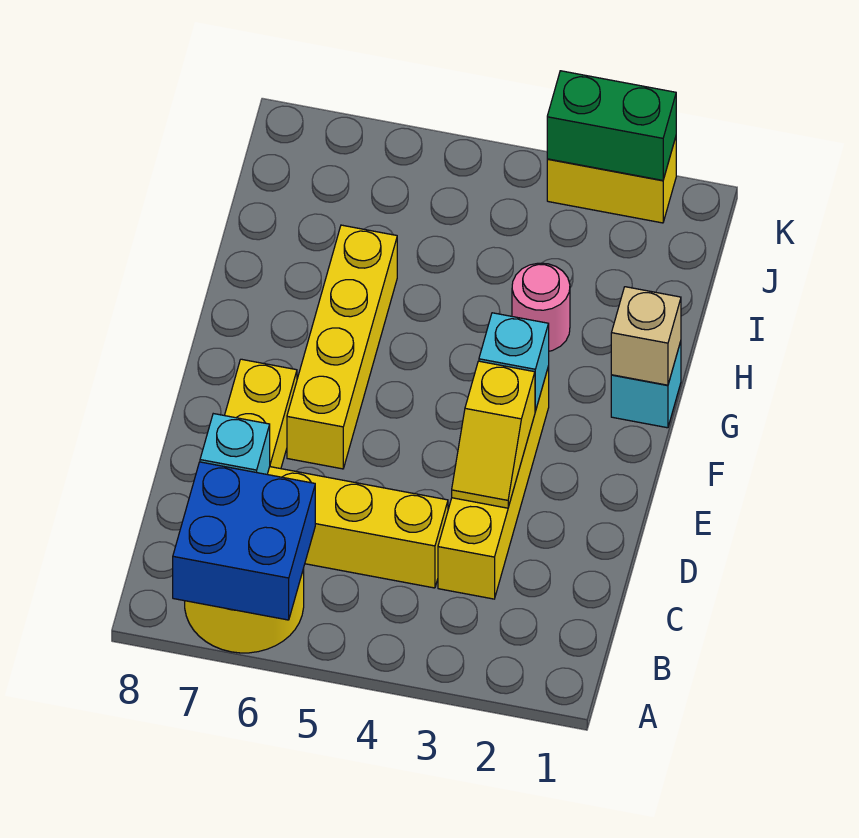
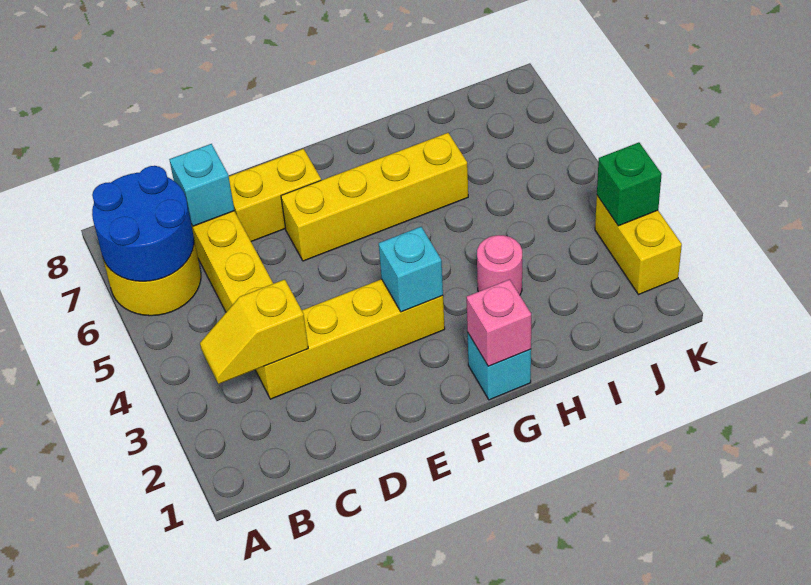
blue 2x2 brick [173,462,315,620] -> blue 2x2 round brick [92,166,194,281]
yellow 1x2 slope [452,361,535,508] -> yellow 1x2 slope moved to [200,279,308,384]
tan 1x1 brick [611,287,681,385] -> pink 1x1 brick [466,279,531,366]
green 1x2 brick [547,71,676,180] -> green 1x1 brick [597,142,662,226]

